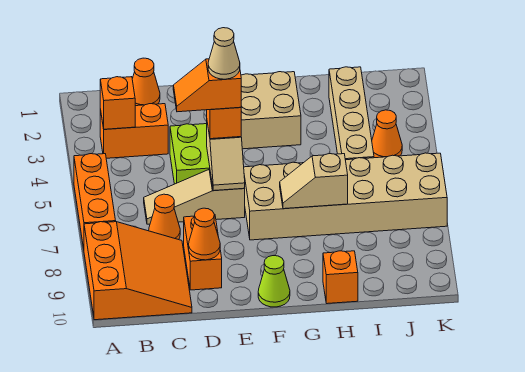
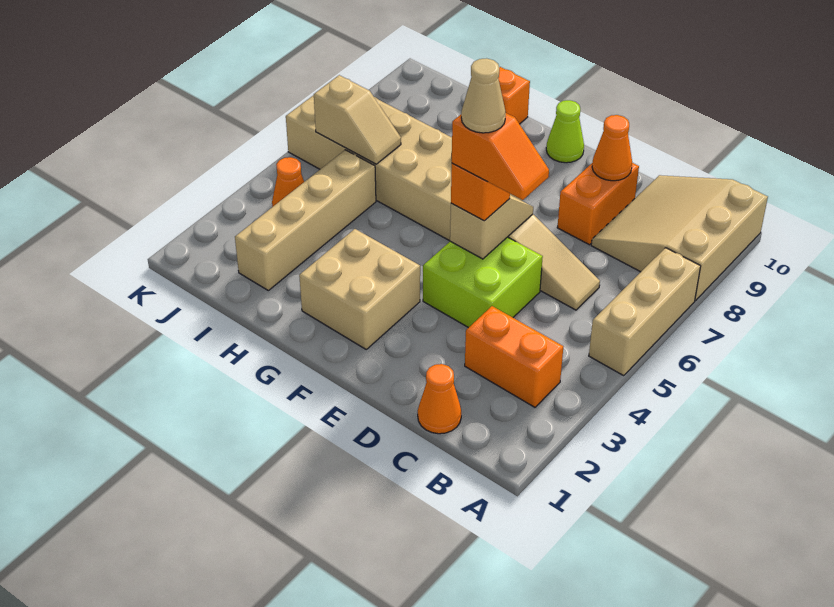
orange 1x3 brick [74,154,116,248] -> tan 1x3 brick [589,248,701,376]
orange 3x3 slope [84,222,192,320] -> tan 3x3 slope [591,175,768,301]
orange 1x1 brick [100,77,135,129] -> none
orange 1x1 cone [149,194,180,240] -> none
tan 1x2 slope [280,154,348,209] -> tan 1x2 slope moved to [314,75,401,164]

